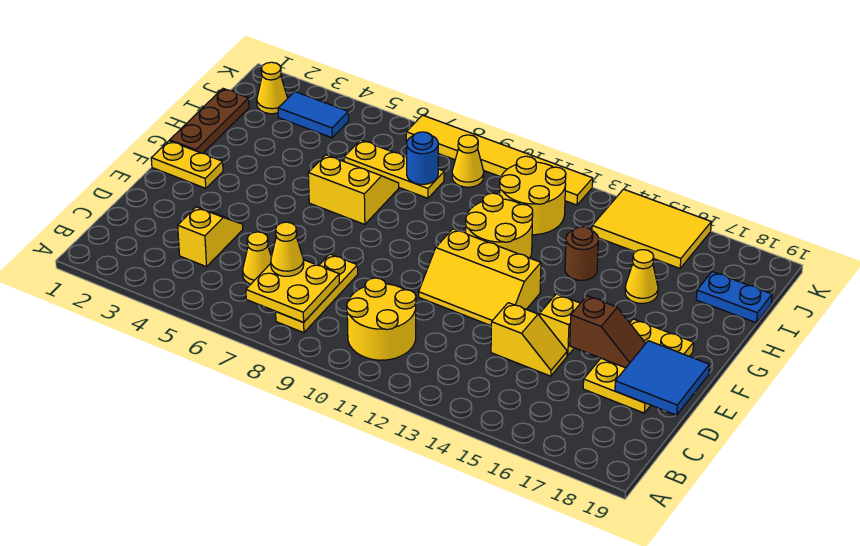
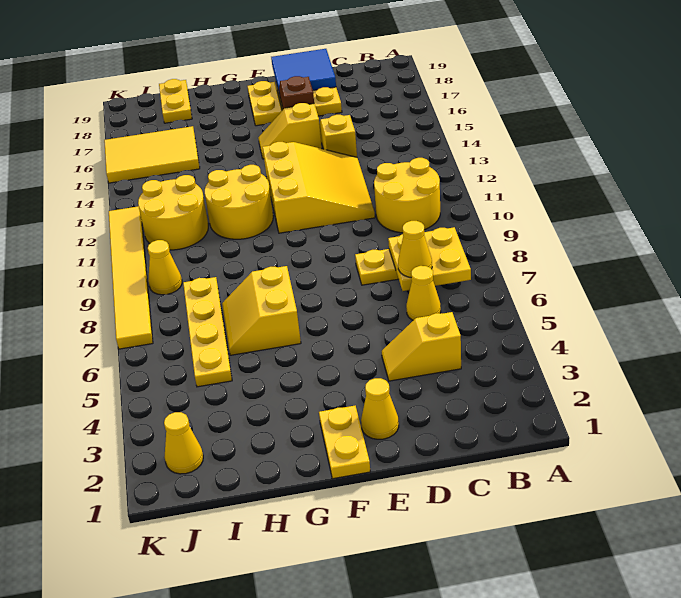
yellow 2x3 slope [419,229,541,326] -> yellow 3x3 slope [263,142,375,233]
brown 1x3 plate [170,89,249,153] -> none
brown 1x1 round brick [565,227,598,280] -> none
yellow 1x1 cone [625,250,658,304] -> yellow 1x1 cone moved to [361,378,399,439]
yellow 1x3 plate [344,140,444,198] -> yellow 1x4 plate [183,277,232,387]
blue 1x1 round brick [407,132,438,184] -> none
blue 1x2 plate [696,272,772,323] -> yellow 1x2 plate [159,79,192,123]
blue 1x2 tile [278,92,349,138] -> none
yellow 2x3 tile [592,189,711,268] -> yellow 2x3 tile turned to [104,126,200,183]

